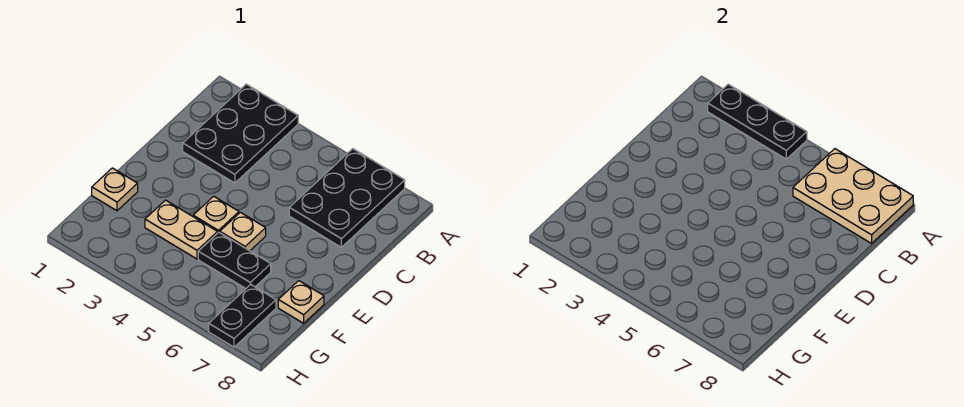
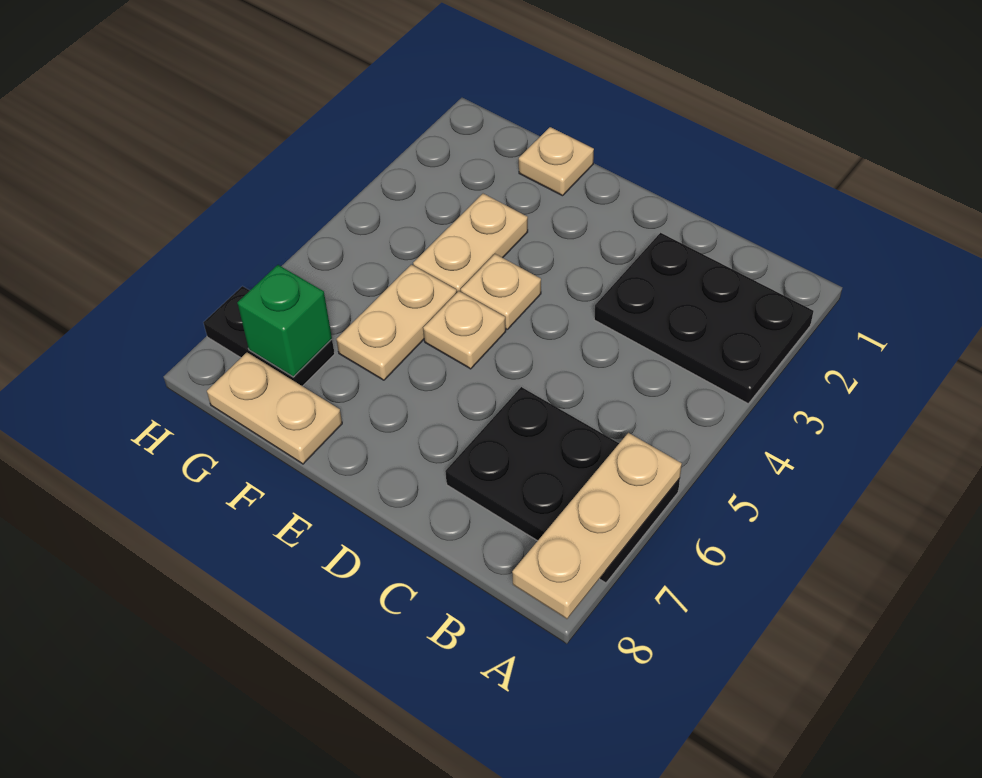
black 1x3 plate [708,84,807,159] -> none
tan 2x3 plate [793,149,913,243] -> tan 1x3 plate [512,433,682,619]
black 1x2 plate [198,233,271,288] -> tan 1x2 plate [336,265,457,380]
tan 1x1 plate [278,281,324,323] -> tan 1x2 plate [207,353,342,464]
none -> green 1x1 brick [238,265,332,377]

